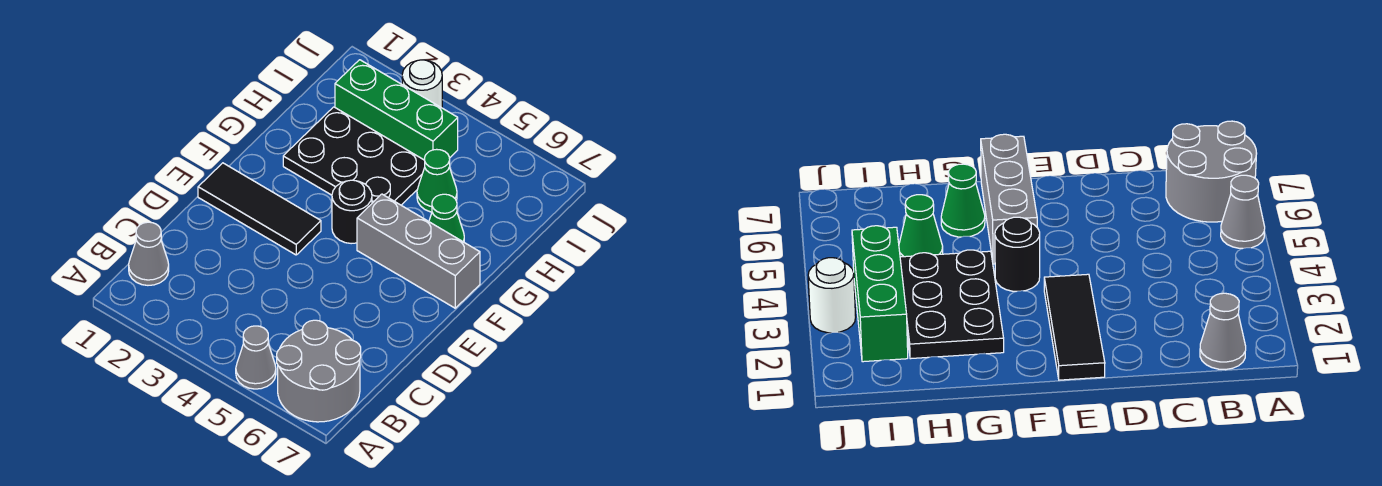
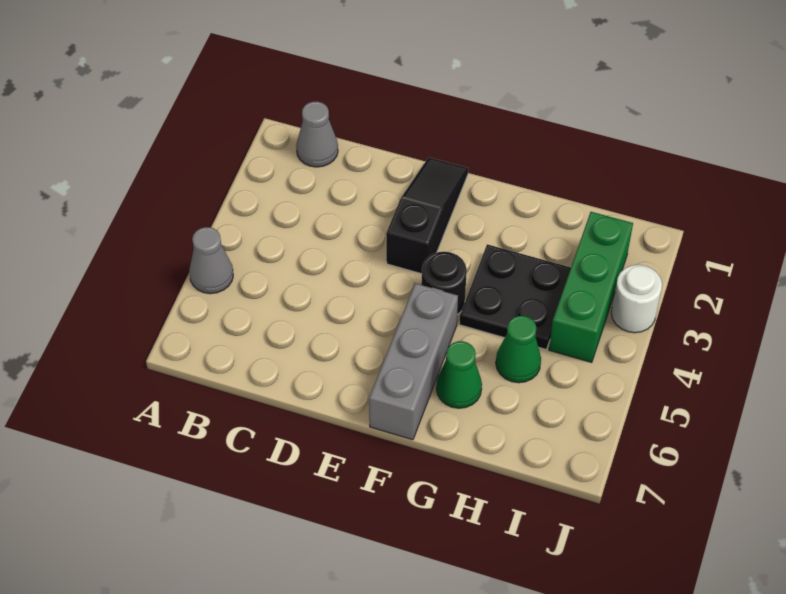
grey 2x2 round brick [277,320,361,422] -> none
black 1x3 tile [198,163,321,255] -> black 1x3 slope [386,157,468,274]
black 2x3 plate [283,107,425,205] -> black 2x2 plate [459,244,571,349]

